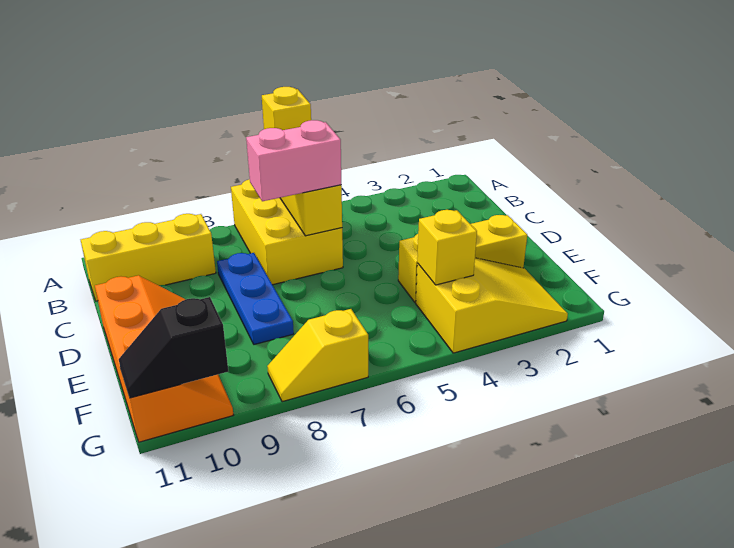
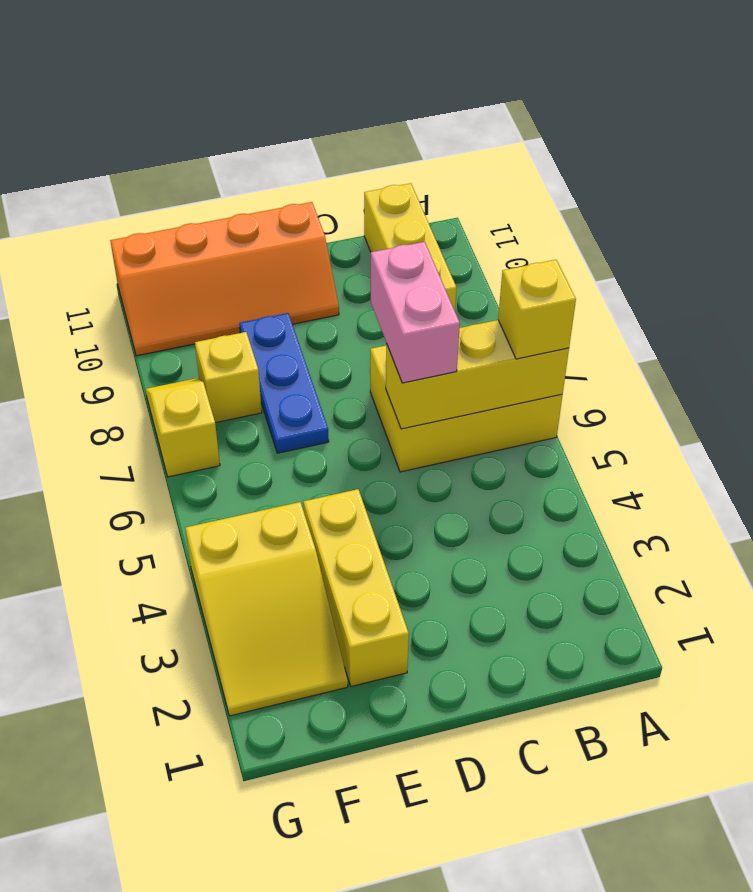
blue 1x3 plate [217,253,294,344] -> blue 1x3 plate turned to [239,313,329,453]
yellow 1x1 brick [417,210,477,285] -> yellow 1x1 brick moved to [195,332,262,423]
black 1x2 slope [119,297,228,398] -> none

